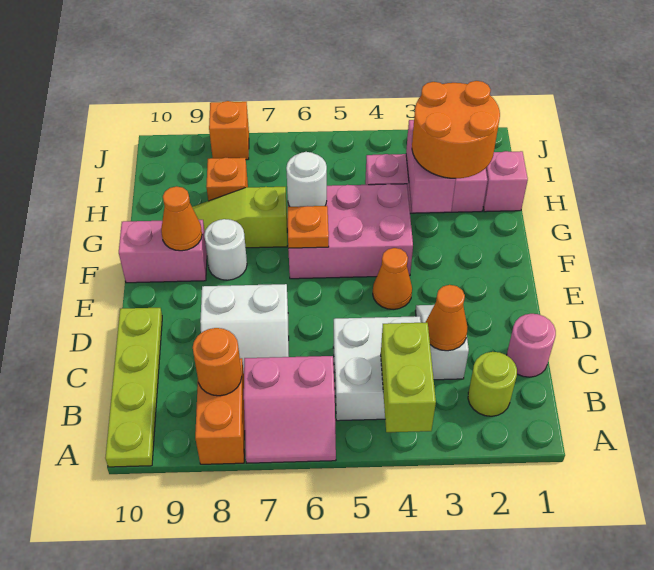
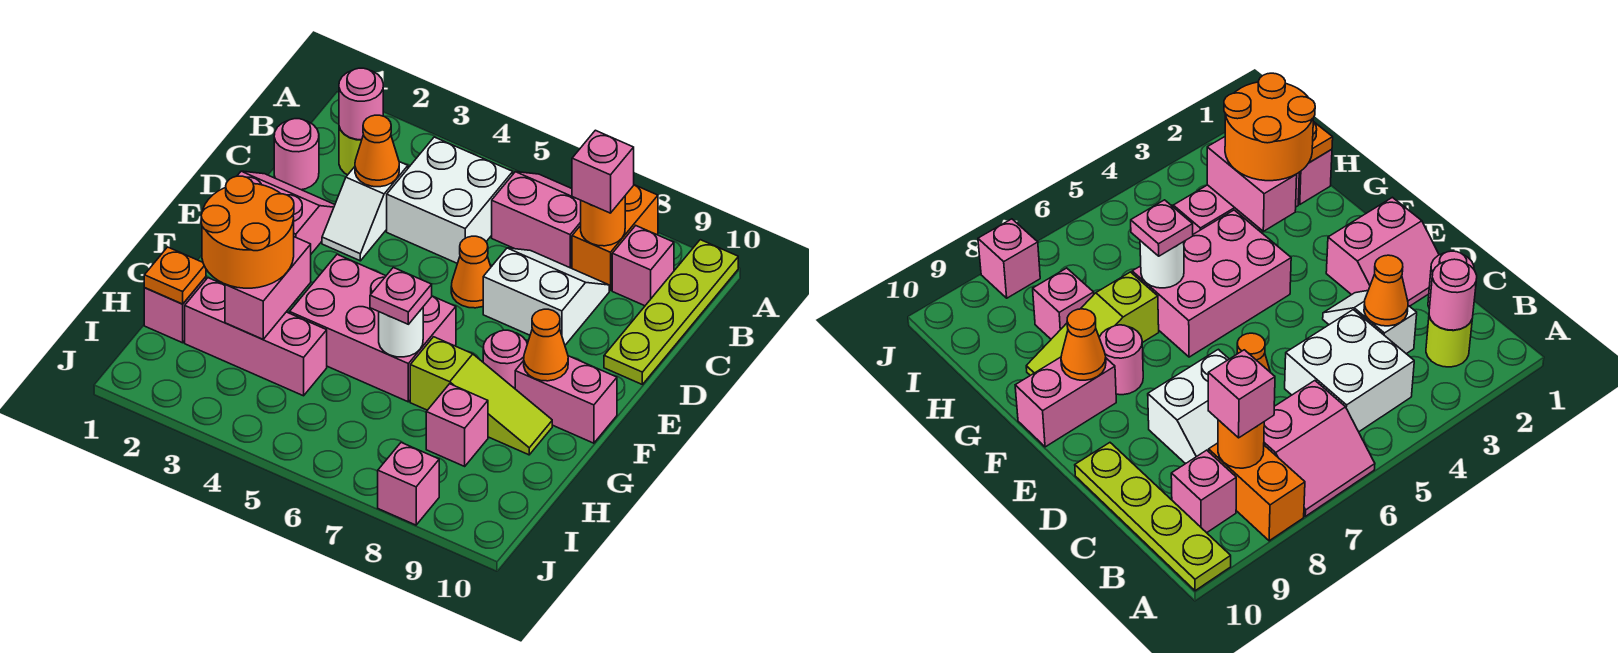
lime 1x2 brick [381,323,436,432] -> none
none -> pink 1x1 round brick [339,68,383,140]
none -> pink 1x1 brick [572,130,634,213]
none -> pink 1x1 brick [612,226,674,306]
none -> pink 2x2 slope [237,171,335,254]
orange 1x1 cone [373,248,412,309] -> orange 1x1 cone moved to [451,236,491,308]
orange 1x1 plate [288,206,329,248] -> orange 1x1 plate moved to [144,247,206,304]
white 1x1 round brick [204,219,247,280] -> pink 1x1 round brick [483,330,527,388]
none -> pink 1x1 plate [370,267,432,324]
orange 1x1 brick [206,158,248,201] -> pink 1x1 brick [426,384,488,466]
orange 1x1 brick [209,101,249,160] -> pink 1x1 brick [378,443,439,525]

